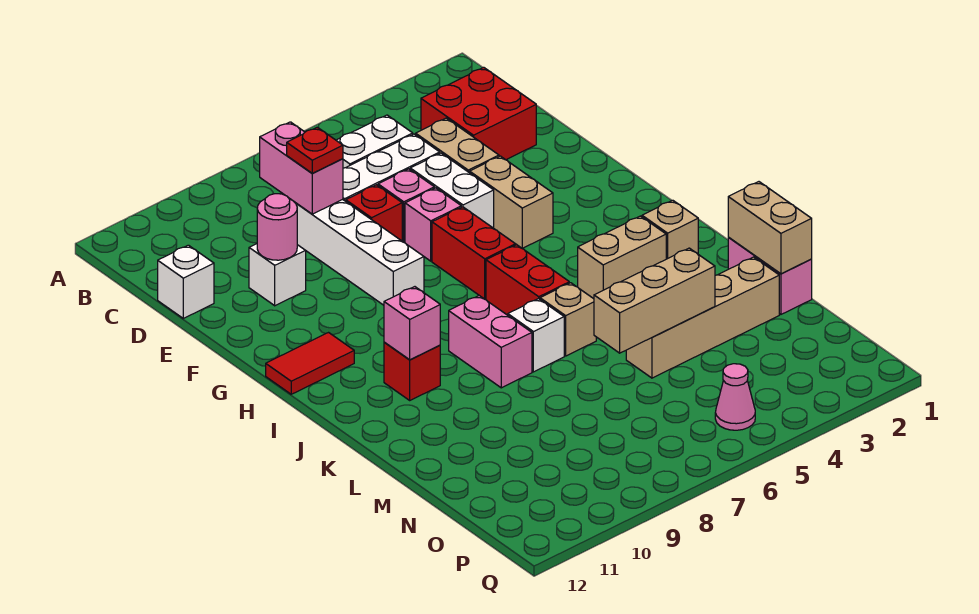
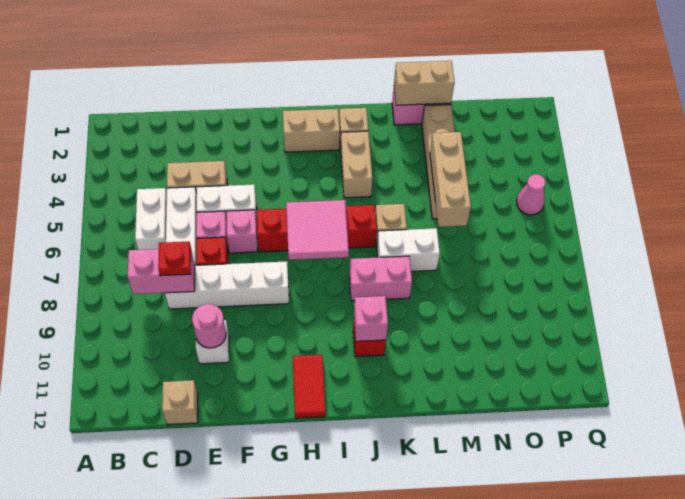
red 2x2 brick [421,67,536,160] -> none
white 1x1 brick [158,245,214,318] -> tan 1x1 brick [162,380,198,425]
tan 1x2 brick [470,156,553,248] -> tan 1x2 brick moved to [283,109,340,152]
none -> pink 2x2 tile [286,200,349,260]
white 1x1 brick [508,299,564,372] -> white 1x2 brick [377,228,440,271]

